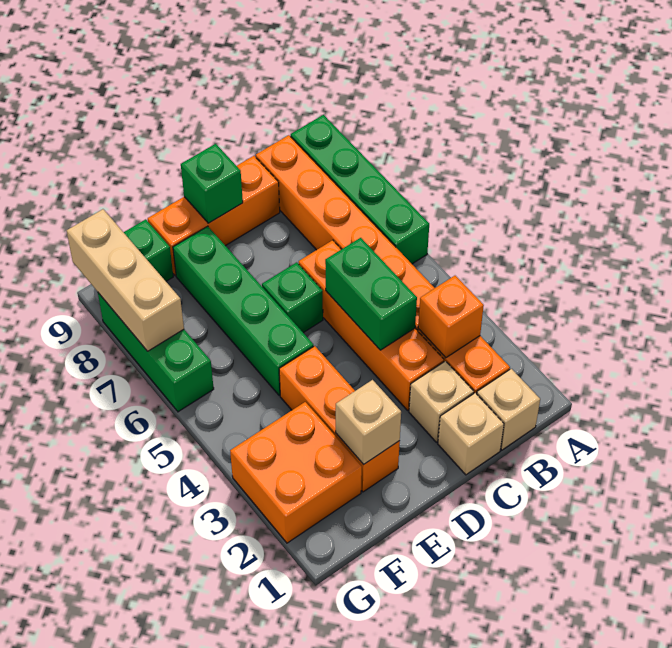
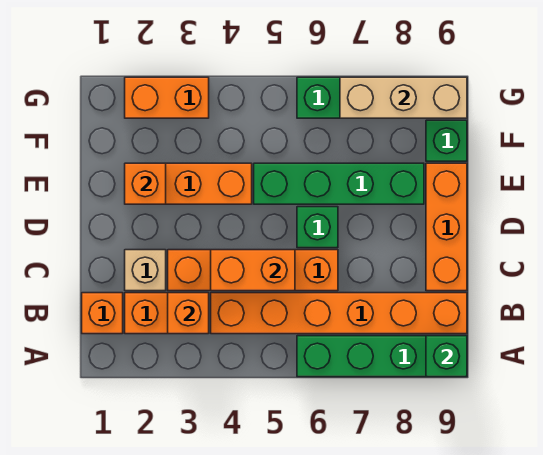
tan 1x1 brick [477,369,540,450] -> orange 1x1 brick [82,293,123,334]
tan 1x1 brick [438,393,504,475] -> none
green 1x2 brick [325,238,417,350] -> orange 1x2 brick [211,250,295,291]
green 1x1 brick [181,144,243,223] -> green 1x1 brick moved to [426,336,467,377]
tan 1x1 brick [336,380,401,464] -> orange 1x1 brick [125,163,166,204]
orange 2x2 brick [230,402,362,543] -> orange 1x2 brick [125,77,209,118]

